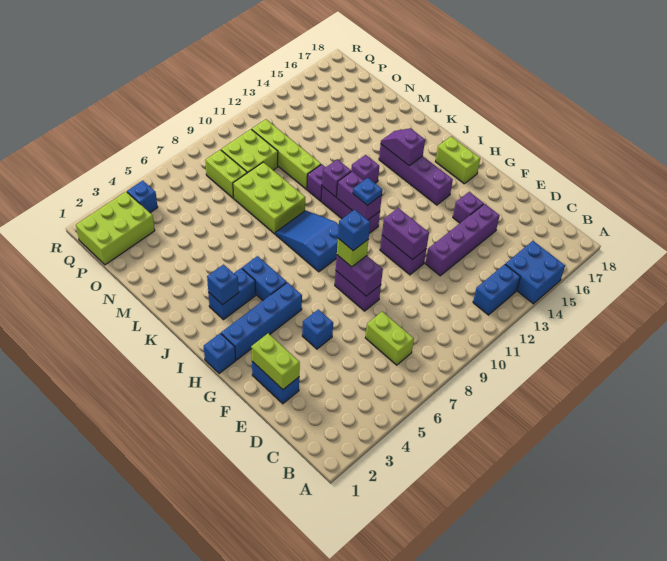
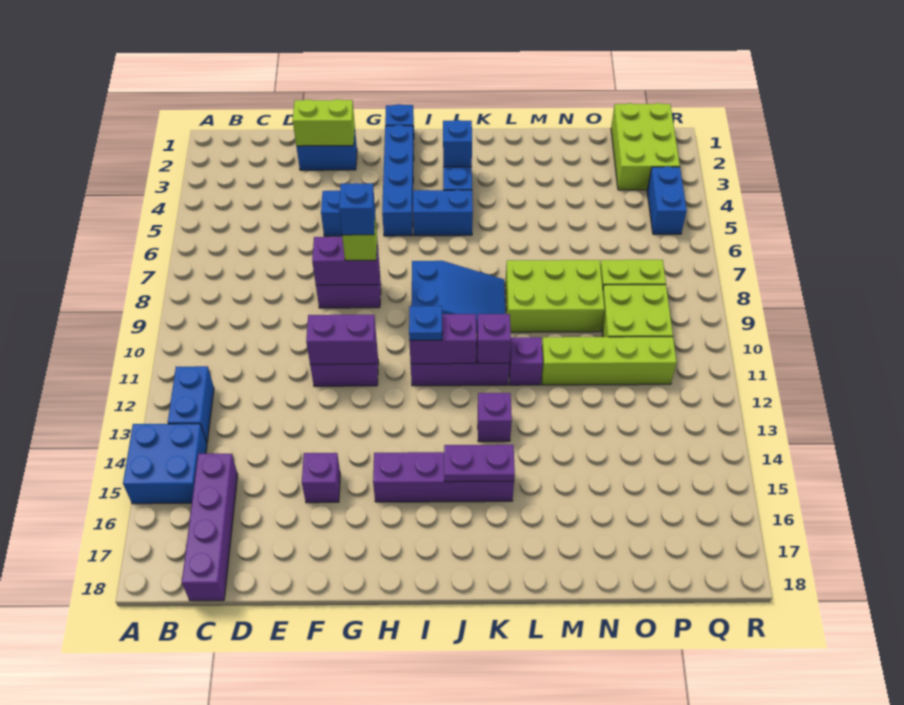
lime 1x2 brick [365,312,414,365] -> none
purple 1x4 brick [425,204,500,276] -> purple 1x4 brick moved to [182,454,238,601]
lime 1x2 brick [435,136,480,184] -> none
purple 1x2 slope [381,128,425,166] -> purple 1x2 plate [444,445,515,482]
blue 1x1 brick [127,181,158,212] -> blue 1x2 brick [647,166,687,234]

